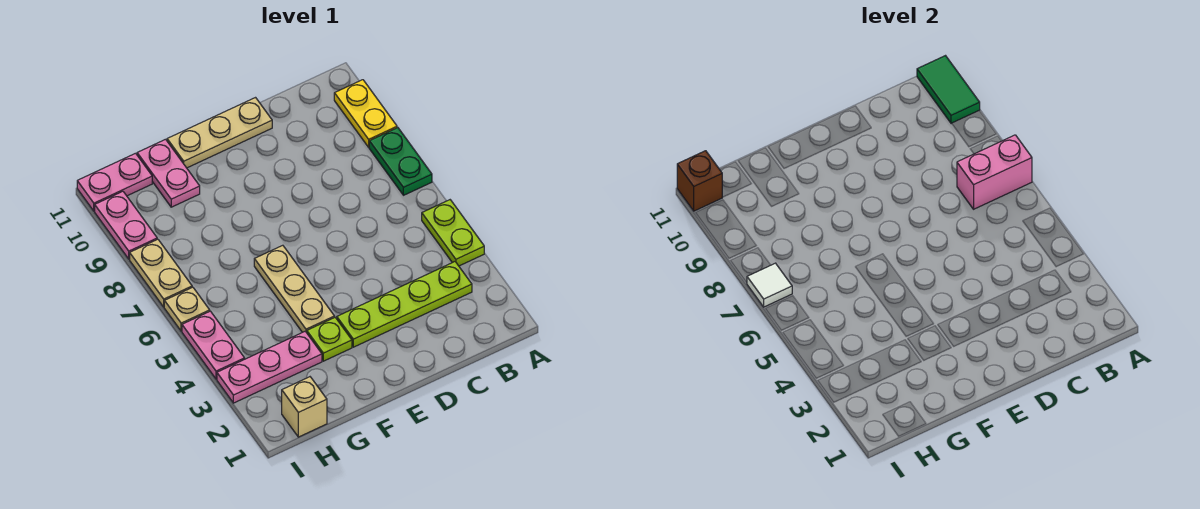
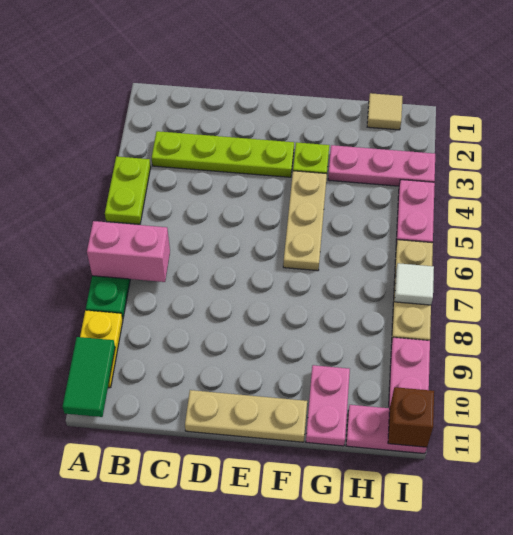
tan 1x1 brick [282,377,327,437] -> tan 1x1 tile [367,93,403,130]

